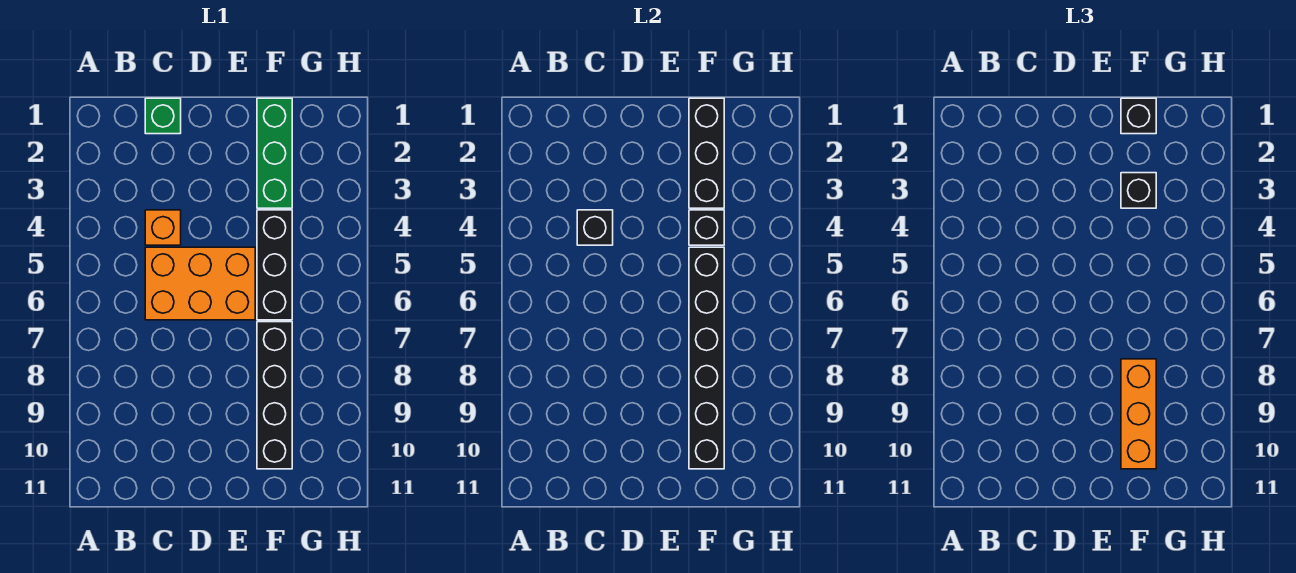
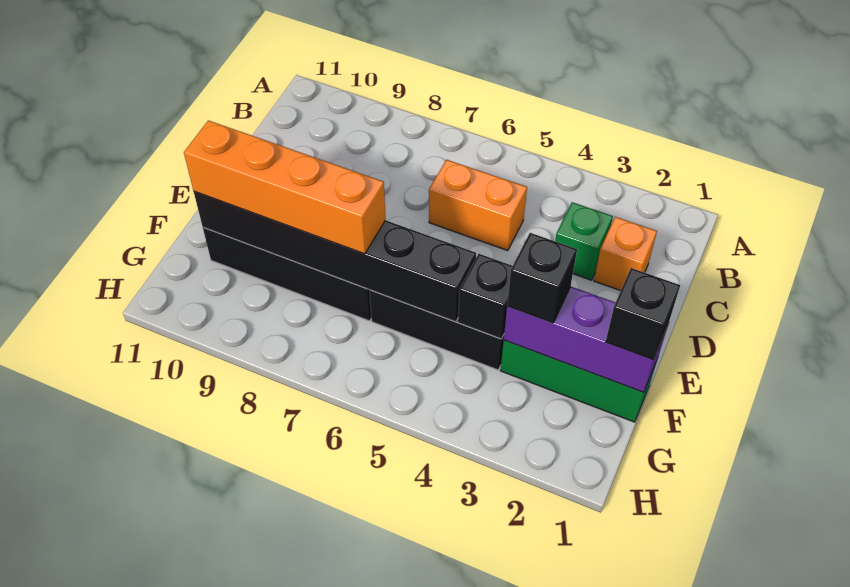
green 1x1 brick [145,98,181,134] -> green 1x1 brick moved to [555,202,613,280]
orange 1x1 brick [145,210,181,245] -> orange 1x1 brick moved to [594,217,657,291]
black 1x1 brick [577,210,613,245] -> none
orange 2x3 brick [145,247,255,320] -> orange 1x2 brick [429,160,527,251]
black 1x3 brick [689,98,724,208] -> purple 1x3 brick [504,287,668,392]
orange 1x3 brick [1121,359,1156,469] -> orange 1x4 brick [184,120,386,254]

